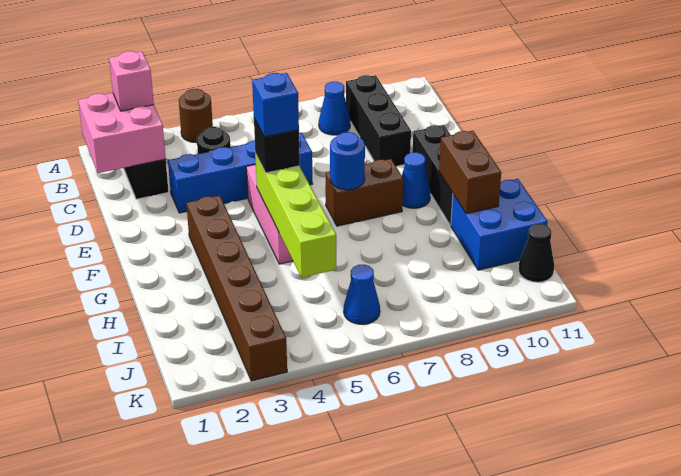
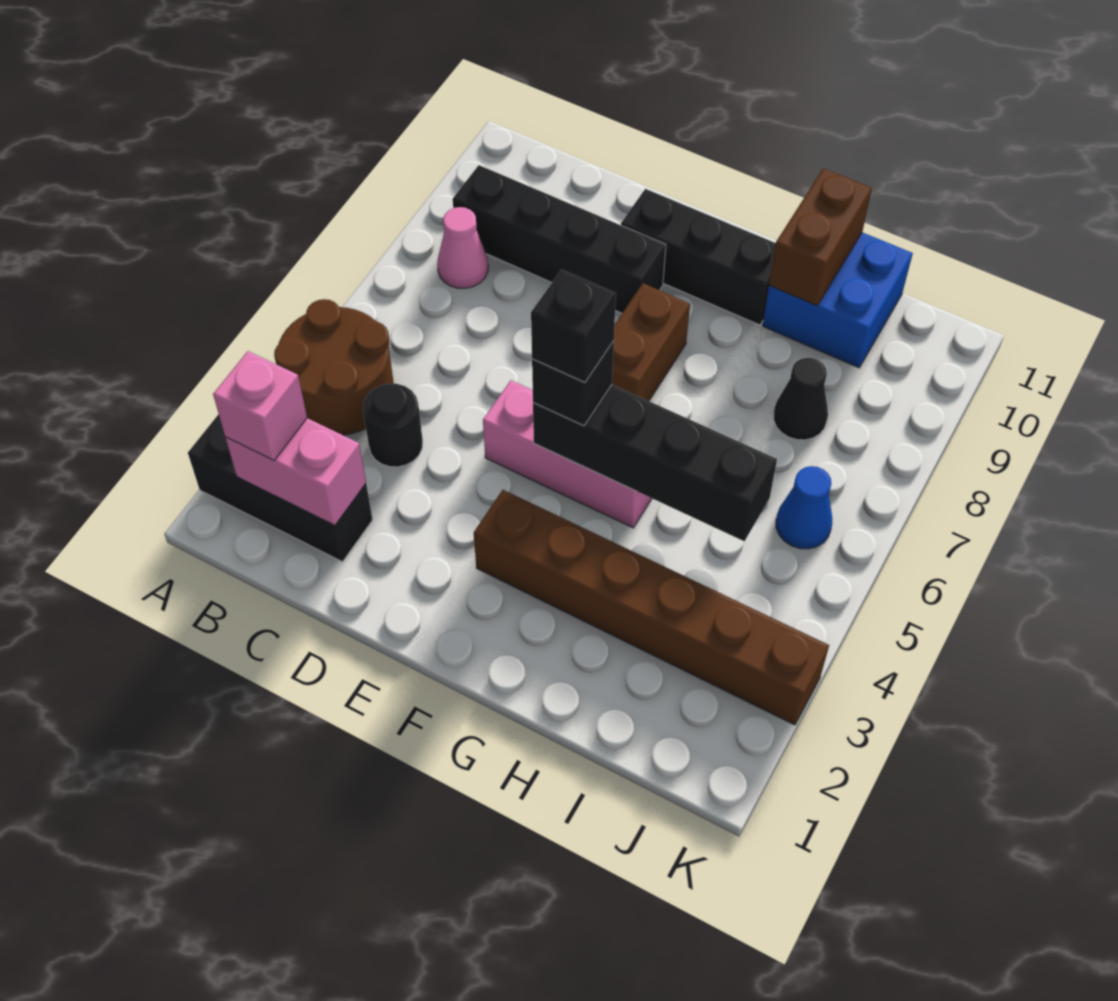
brown 1x1 round brick [179,89,213,143] -> brown 2x2 round brick [274,299,394,435]
pink 2x2 brick [78,93,166,173] -> pink 1x2 brick [225,418,366,525]
blue 1x1 cone [319,82,350,135] -> pink 1x1 cone [437,207,488,288]
black 1x3 brick [346,75,411,166] -> black 1x4 brick [453,165,666,313]
blue 1x4 brick [168,133,313,213] -> none
lime 1x4 brick [255,154,336,277] -> black 1x4 brick [533,385,777,541]
blue 1x1 brick [252,73,299,137] -> black 1x1 brick [531,269,616,382]
blue 1x1 round brick [330,132,365,190] -> none
blue 1x1 cone [402,152,431,208] -> none
brown 1x2 brick [439,131,501,214] -> brown 1x2 brick turned to [769,168,872,306]
black 1x1 cone [519,224,554,282] -> black 1x1 cone moved to [774,358,828,440]

